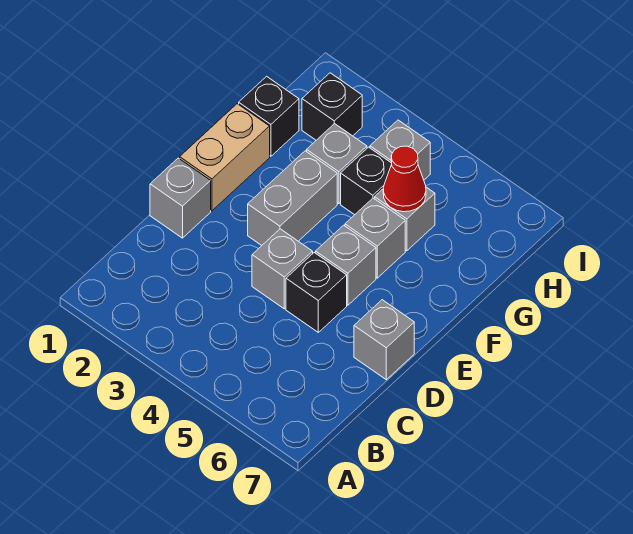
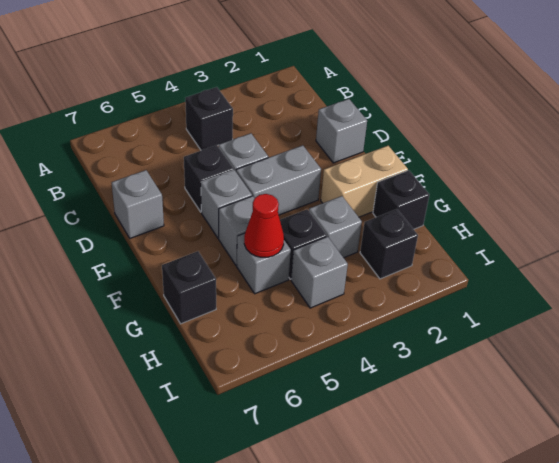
none -> black 1x1 brick [185,87,233,150]
tan 1x2 brick [180,104,270,211] -> tan 1x2 brick turned to [321,146,408,217]
grey 1x2 brick [248,151,337,245] -> grey 1x2 brick turned to [236,145,321,215]
none -> black 1x1 brick [162,251,216,324]

